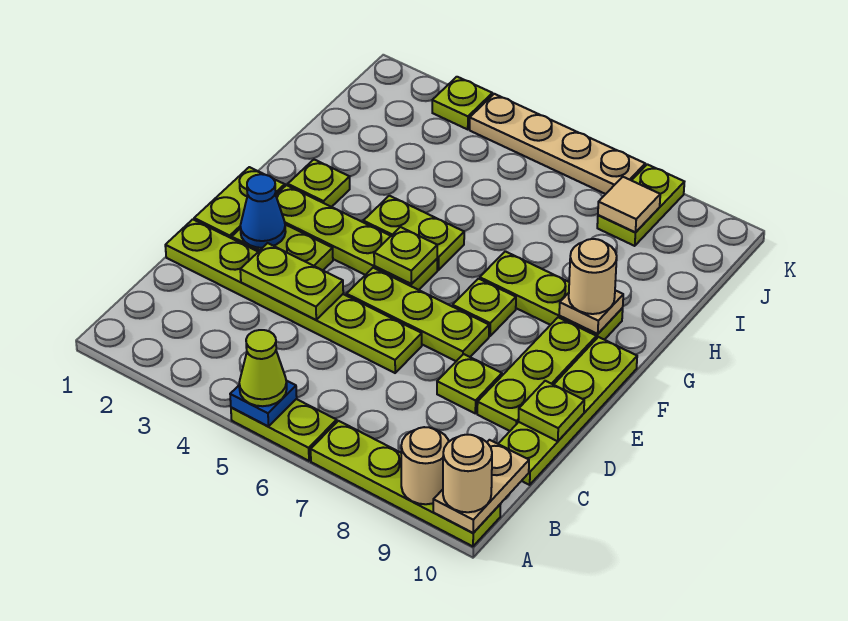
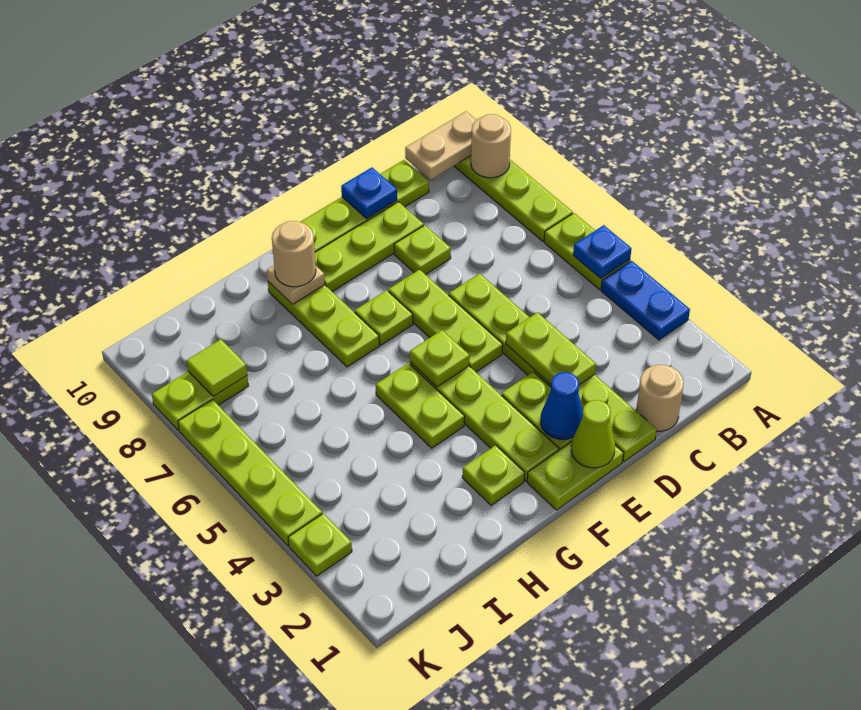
none -> blue 1x2 plate [601,261,690,340]
lime 1x1 cone [239,330,287,406] -> lime 1x1 cone moved to [571,400,615,468]
tan 1x1 round brick [443,434,492,512] -> tan 1x1 round brick moved to [636,365,684,431]
lime 1x1 plate [518,381,584,441] -> blue 1x1 plate [341,167,397,219]
tan 1x1 tile [598,177,660,233] -> lime 1x1 tile [187,339,247,397]
tan 1x4 plate [470,94,645,194] -> lime 1x4 plate [178,400,322,546]

